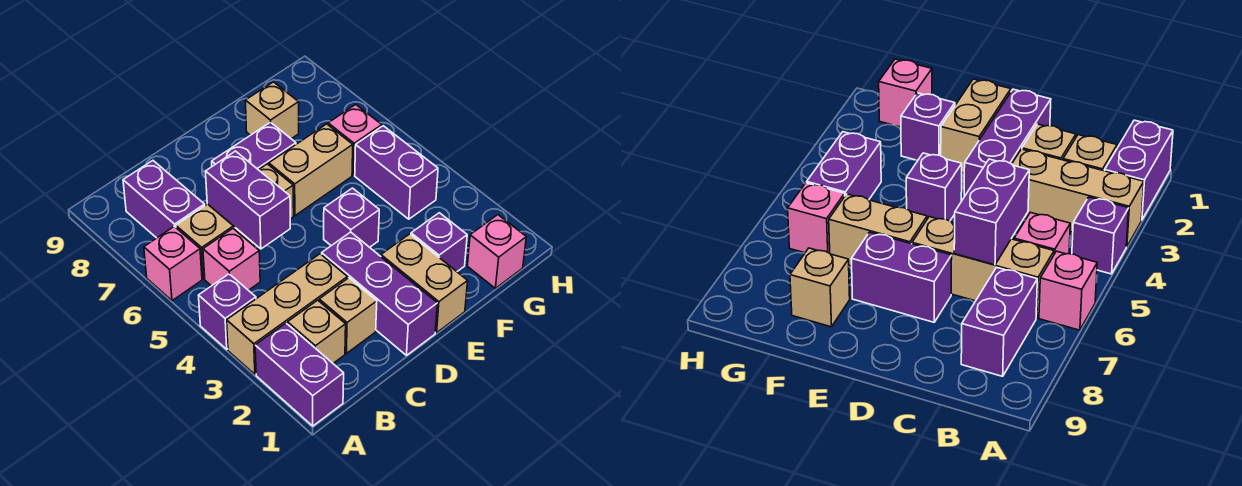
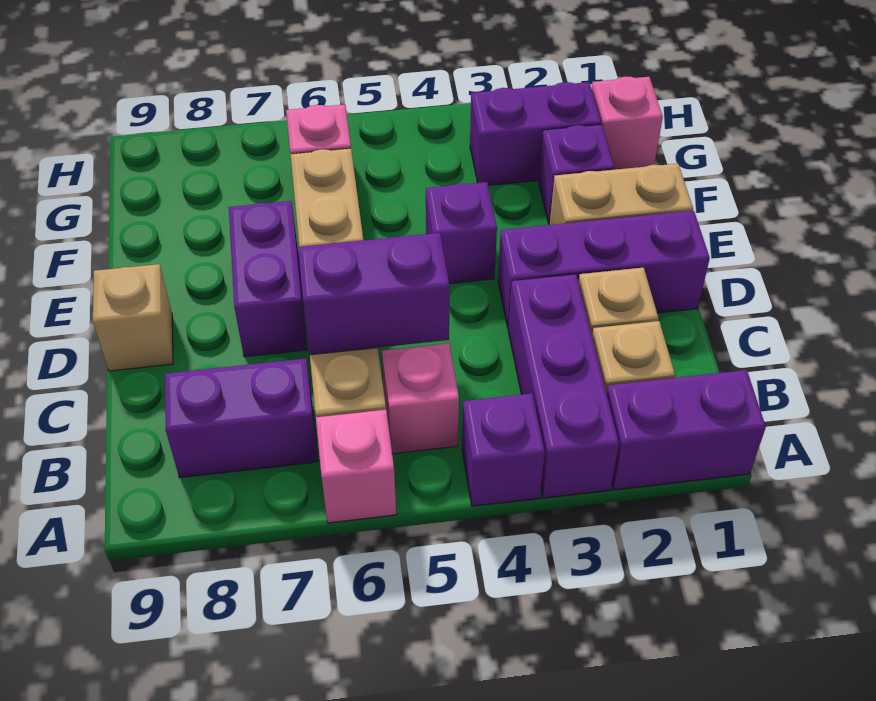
tan 1x3 brick [227,254,348,374] -> purple 1x3 brick [508,275,619,498]
tan 1x1 brick [245,82,299,139] -> tan 1x1 brick moved to [93,264,173,371]
purple 1x2 brick [355,126,438,219] -> purple 1x2 brick moved to [470,82,601,185]

